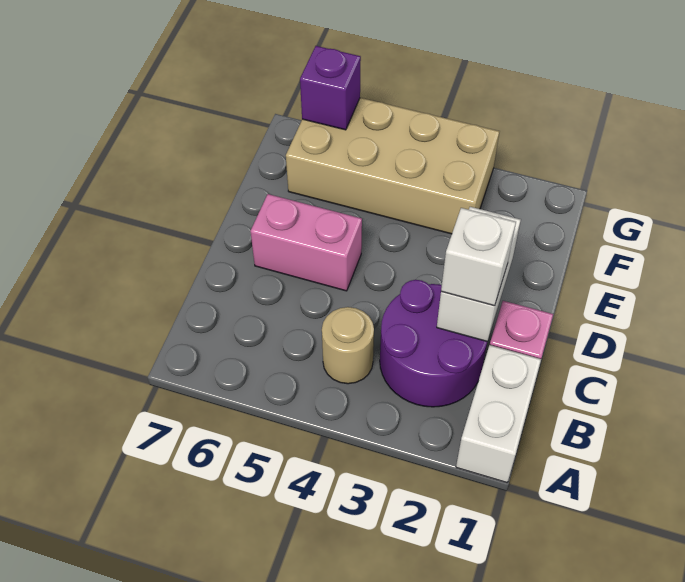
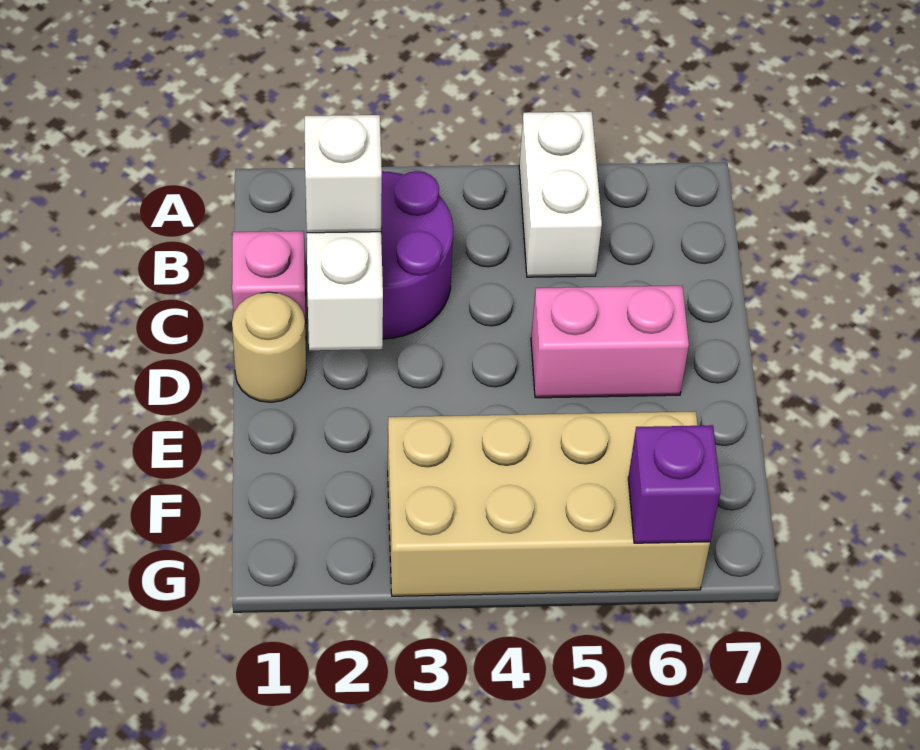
white 1x2 brick [456,345,541,482] -> white 1x2 brick moved to [519,112,602,277]
tan 1x1 round brick [322,307,374,384] -> tan 1x1 round brick moved to [232,292,306,402]

